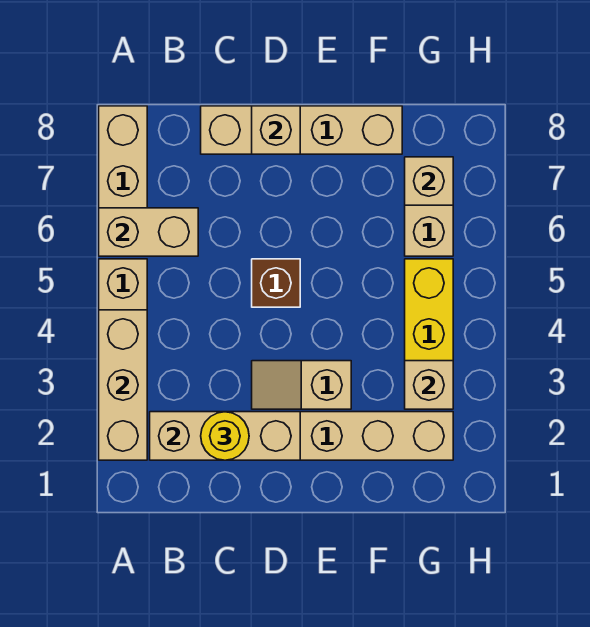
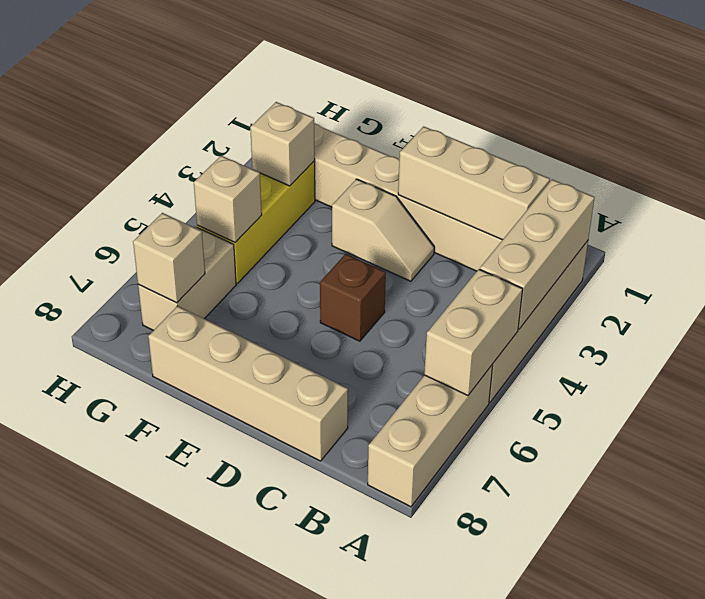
tan 1x2 brick [99,208,198,256] -> tan 1x2 brick turned to [424,269,523,395]
yellow 1x1 round brick [201,412,249,460] -> none
tan 1x1 brick [252,106,300,154] -> tan 1x1 brick moved to [194,156,262,242]

